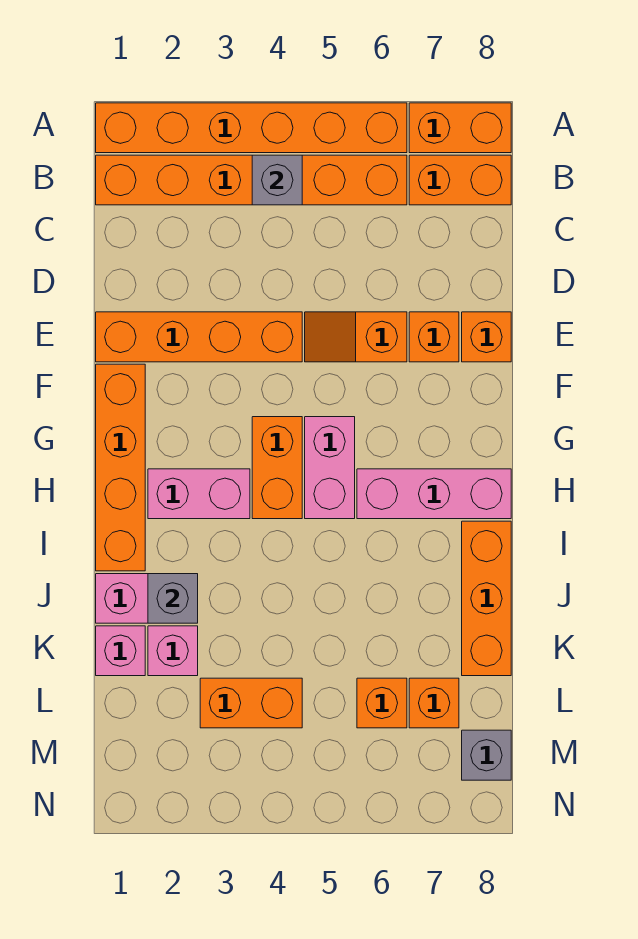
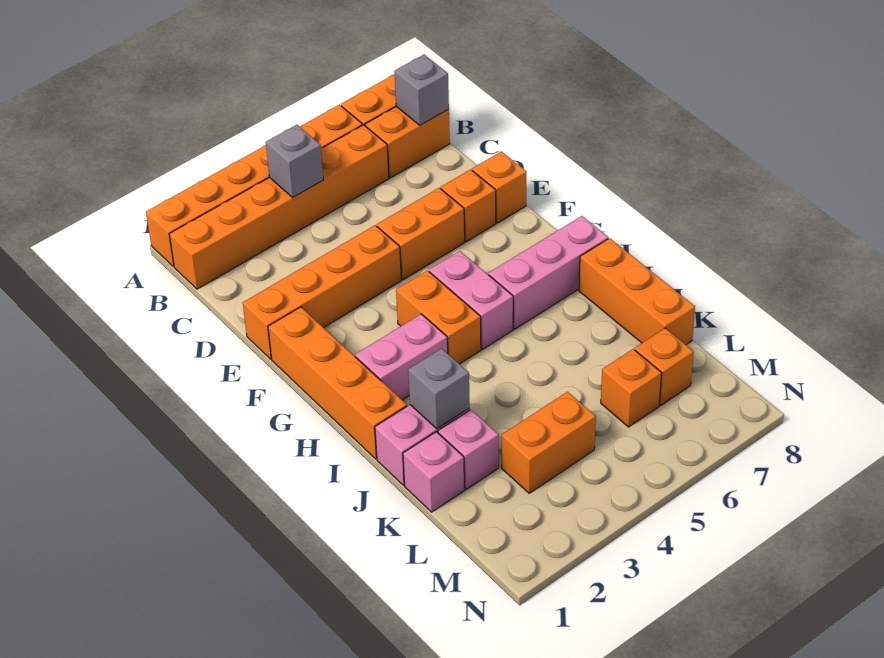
orange 1x2 slope [305,312,407,362] -> orange 1x2 brick [377,188,465,280]
grey 1x1 brick [462,730,511,780] -> grey 1x1 brick moved to [395,55,449,125]

